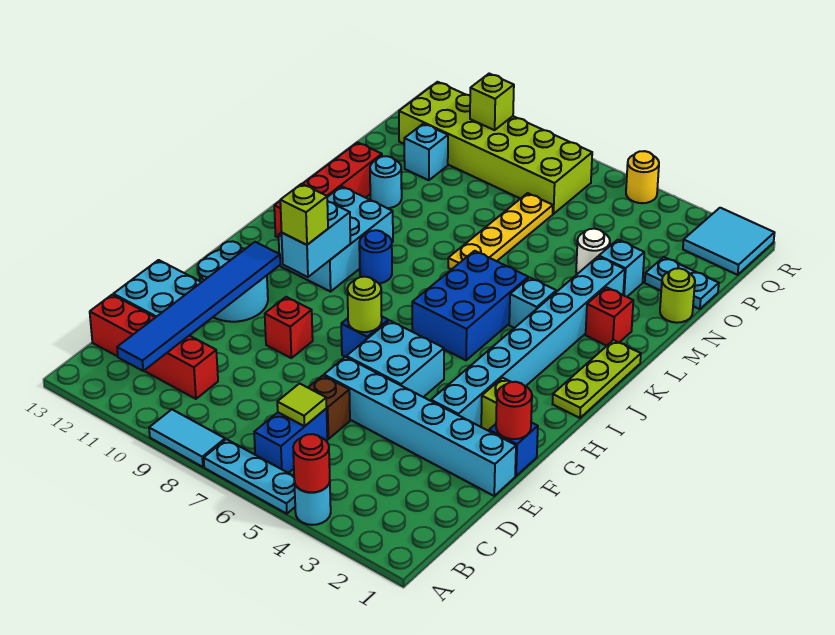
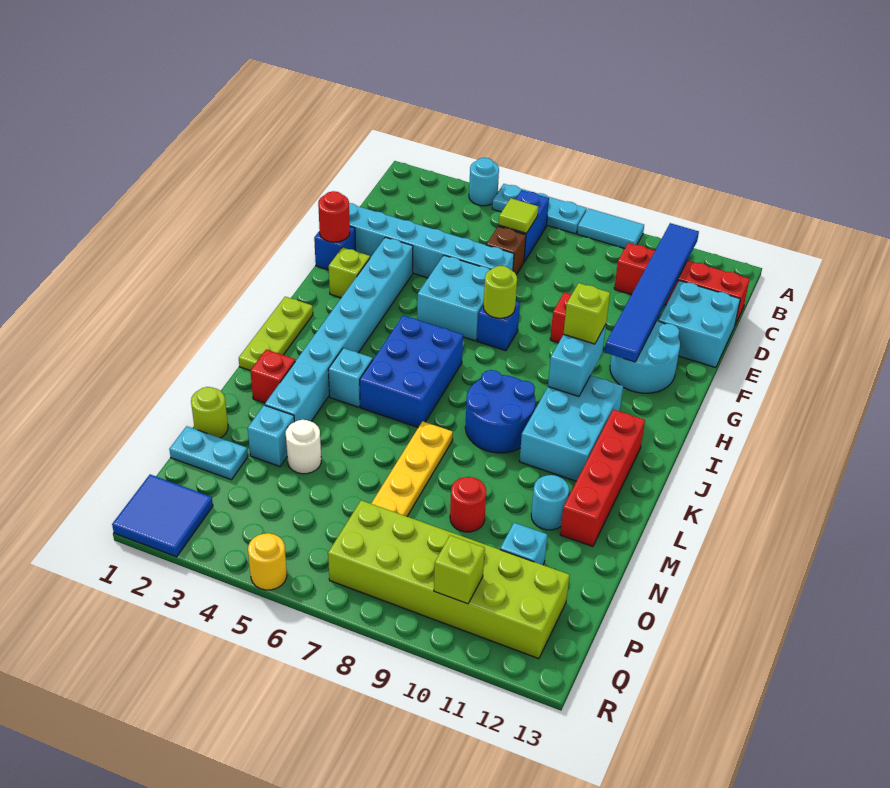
red 1x1 round brick [293,434,330,492] -> red 1x1 round brick moved to [450,477,486,532]
blue 1x1 round brick [359,230,392,284] -> blue 2x2 round brick [465,370,535,453]
cyan 2x2 tile [683,208,774,275] -> blue 2x2 tile [112,474,213,557]

